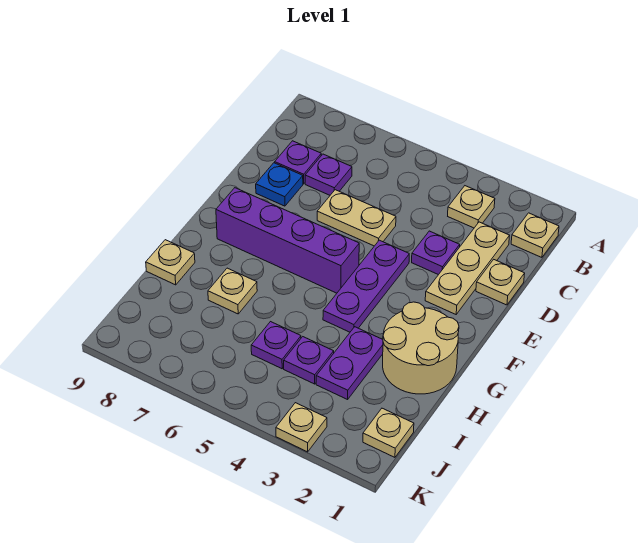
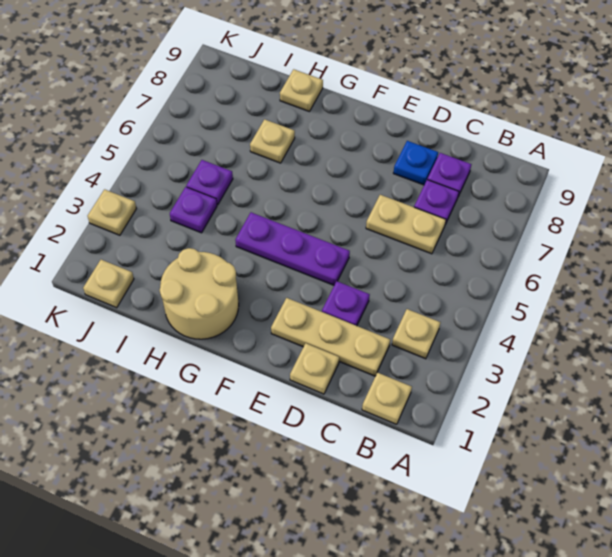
tan 1x2 plate [317,190,396,246] -> tan 1x2 plate turned to [366,195,446,254]
purple 1x4 brick [216,188,359,293] -> none
purple 1x2 plate [316,327,383,399] -> none

